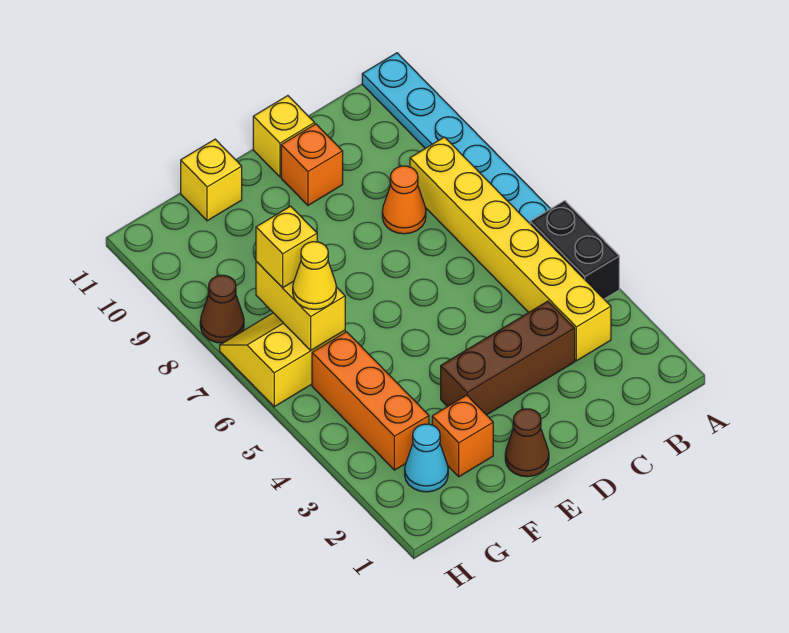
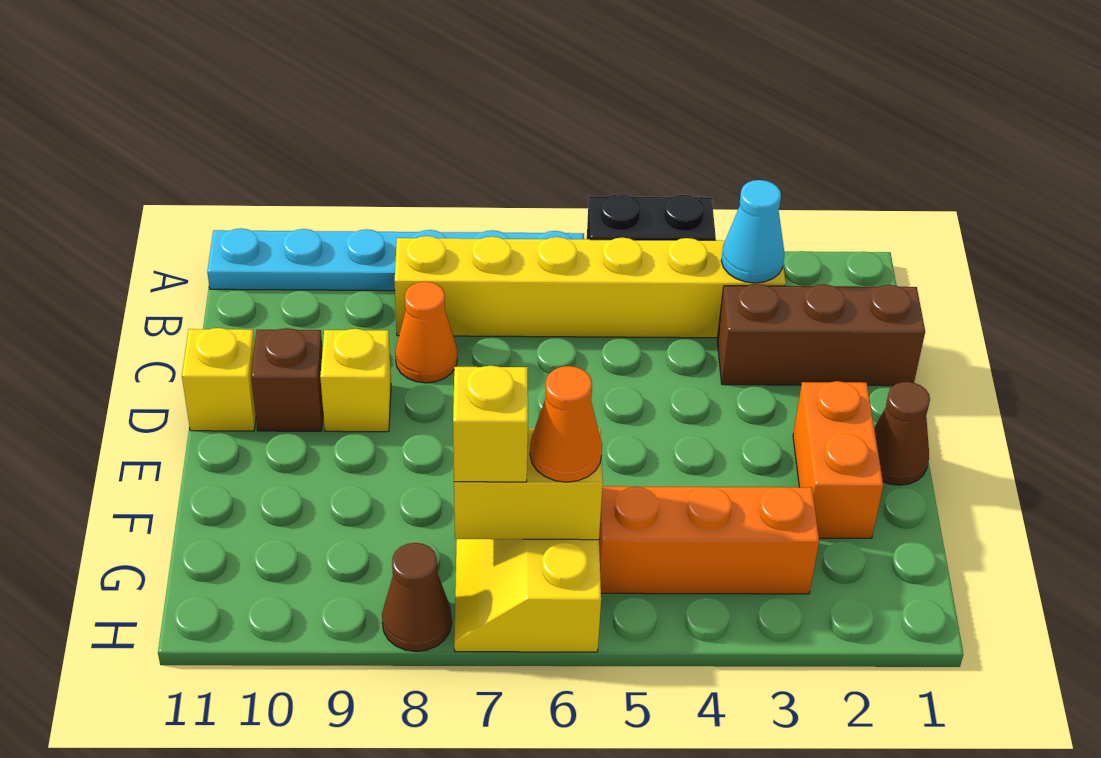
brown 1x3 brick [441,301,575,415] -> brown 1x3 brick turned to [717,284,925,386]
orange 1x1 brick [281,124,343,205] -> brown 1x1 brick [251,328,323,431]
orange 1x1 brick [432,395,493,477] -> orange 1x2 brick [793,381,883,538]
yellow 1x1 brick [181,139,242,221] -> yellow 1x1 brick moved to [320,329,391,432]
cyan 1x1 cone [405,424,448,492] -> cyan 1x1 cone moved to [721,180,784,283]
yellow 1x1 cone [293,242,336,309] -> orange 1x1 cone [530,366,602,482]

